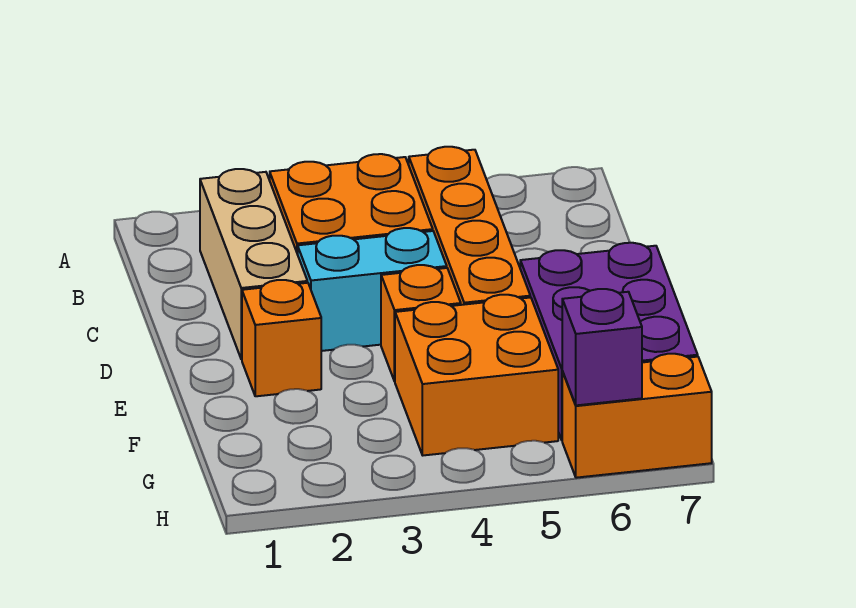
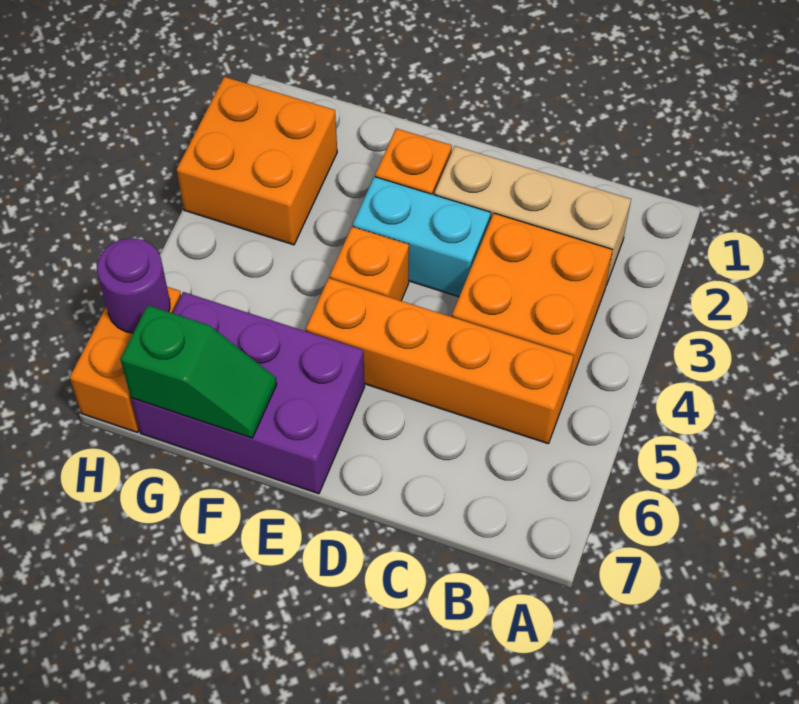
cyan 1x2 brick [298,228,447,351] -> cyan 1x2 brick turned to [353,177,491,297]
orange 2x2 brick [395,295,558,455] -> orange 2x2 brick moved to [177,77,337,245]
none -> green 1x2 slope [120,305,277,438]
purple 1x1 brick [562,289,642,405] -> purple 1x1 round brick [97,238,170,333]

